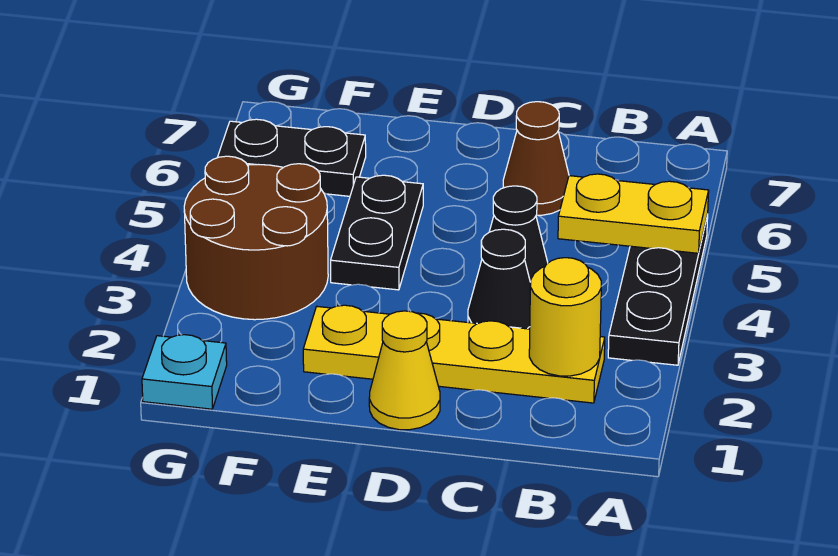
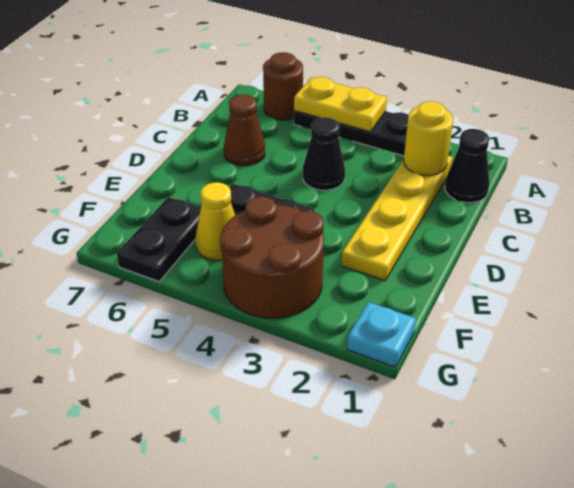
yellow 1x2 plate [558,174,709,253] -> yellow 1x2 plate turned to [294,77,387,132]
none -> brown 1x1 round brick [263,52,303,120]
black 1x1 cone [468,229,530,329] -> black 1x1 cone moved to [445,129,490,203]
yellow 1x1 cone [369,311,440,430] -> yellow 1x1 cone moved to [195,182,235,260]

